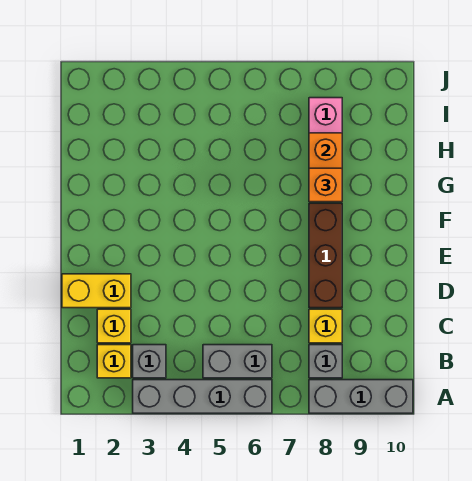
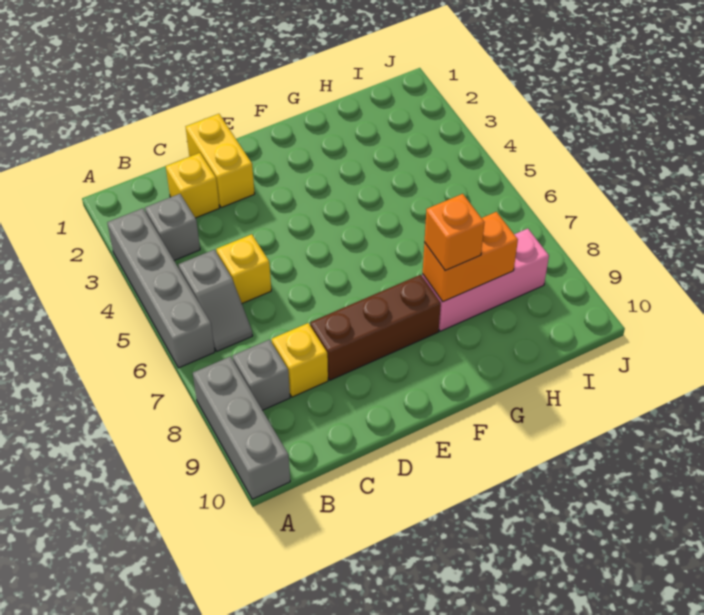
yellow 1x1 brick [97,345,131,378] -> yellow 1x1 brick moved to [216,234,271,303]
grey 1x2 brick [203,345,272,378] -> grey 1x2 slope [178,250,253,351]

